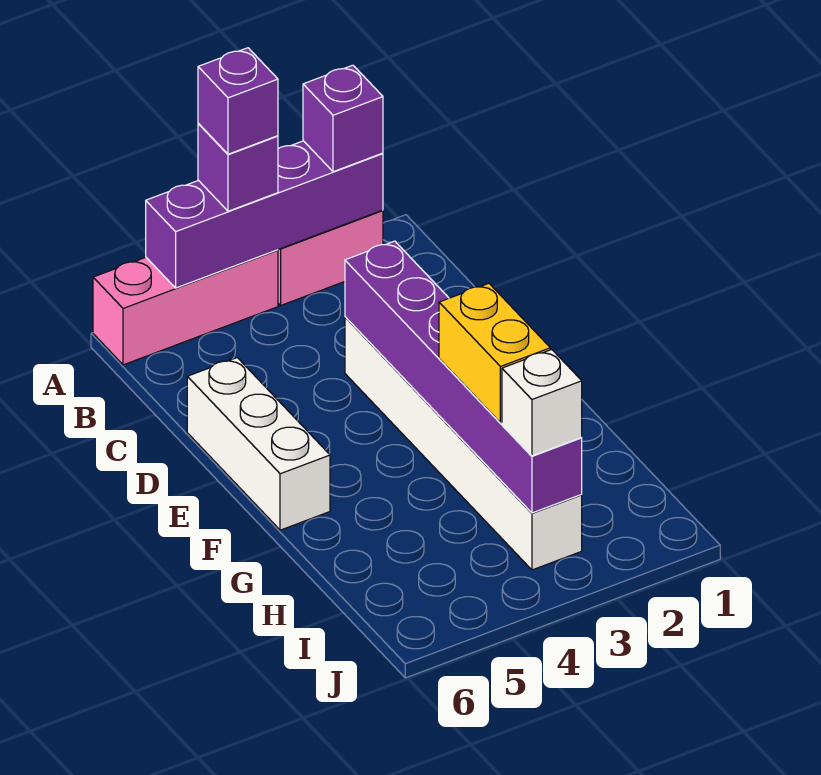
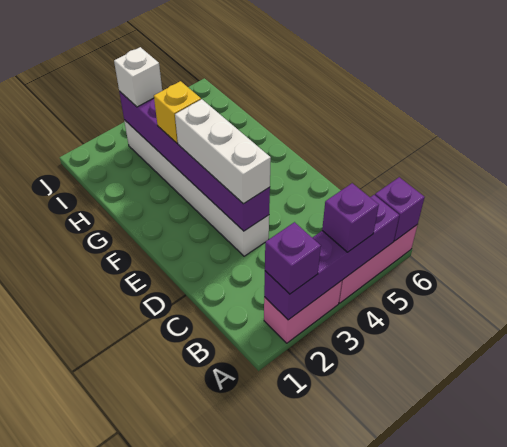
purple 1x1 brick [198,48,278,154] -> purple 1x1 brick moved to [375,177,425,241]
white 1x3 brick [187,358,330,530] -> white 1x3 brick moved to [175,99,271,204]
yellow 1x2 brick [439,283,550,423] -> yellow 1x1 brick [154,81,201,143]

